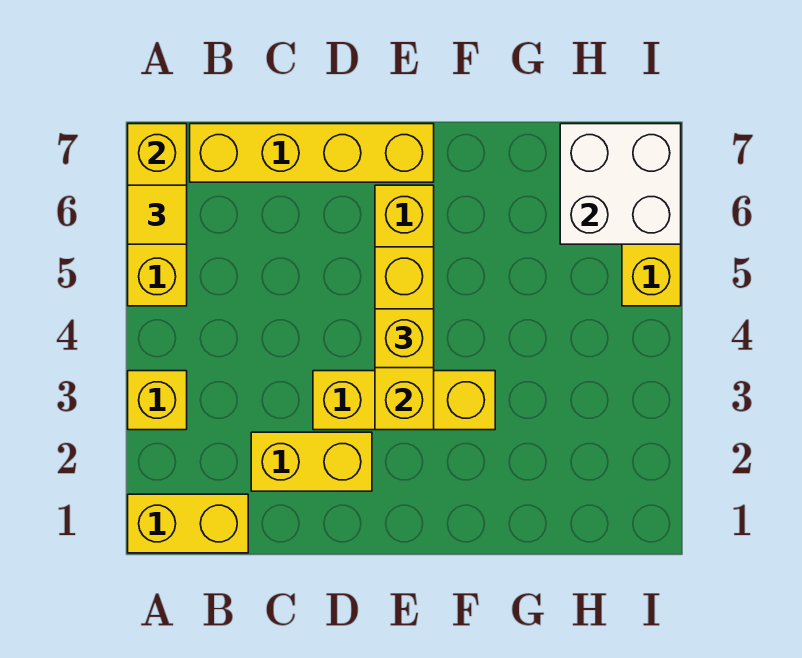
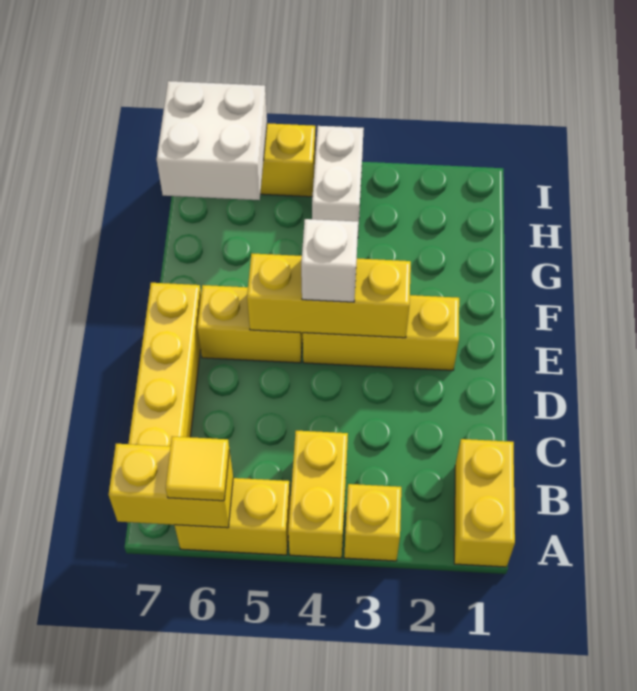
yellow 1x2 brick [251,432,372,491] -> yellow 1x2 brick moved to [288,431,348,558]
yellow 1x3 brick [313,371,495,430] -> yellow 1x3 brick turned to [303,295,459,370]
yellow 1x1 brick [375,309,434,368] -> white 1x1 brick [301,219,358,302]
none -> white 1x2 brick [312,126,364,231]

